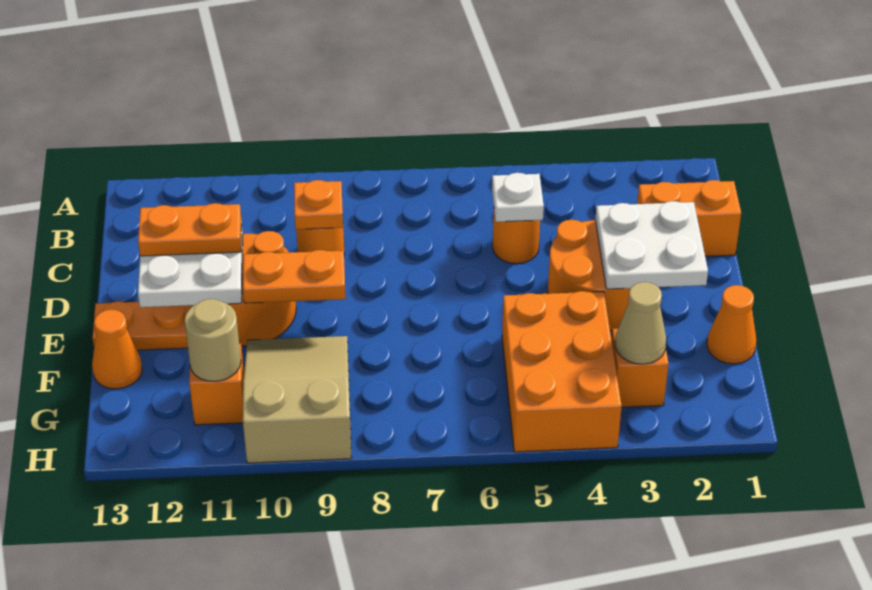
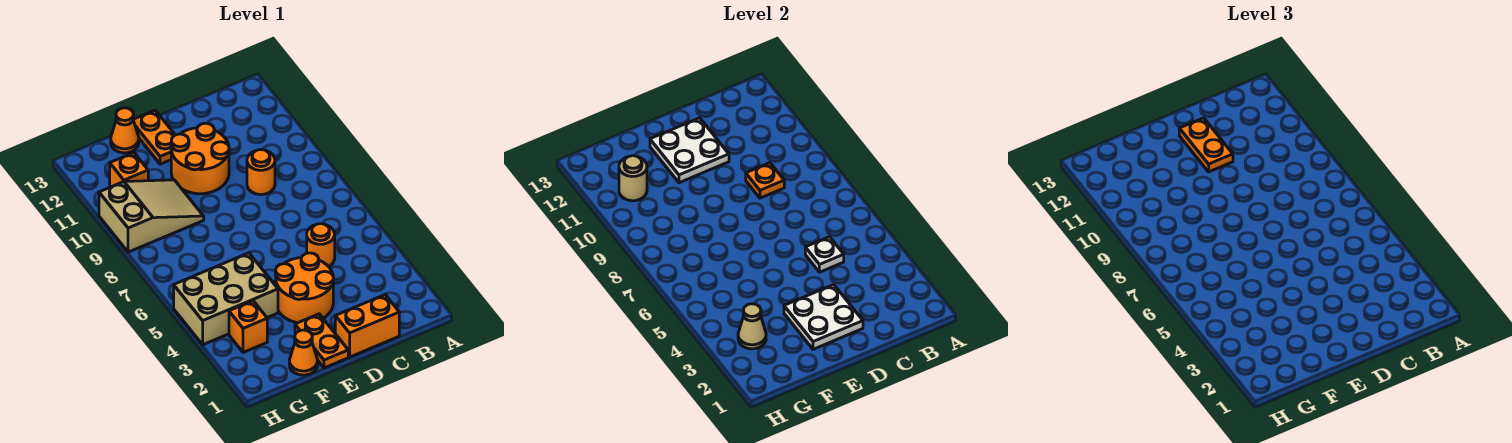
orange 1x2 brick [637,180,741,256] -> orange 1x2 brick turned to [335,295,399,357]
orange 1x2 plate [243,250,346,303] -> orange 1x2 plate moved to [295,314,348,368]
orange 2x3 brick [502,291,622,452] -> tan 2x3 brick [174,253,278,345]

